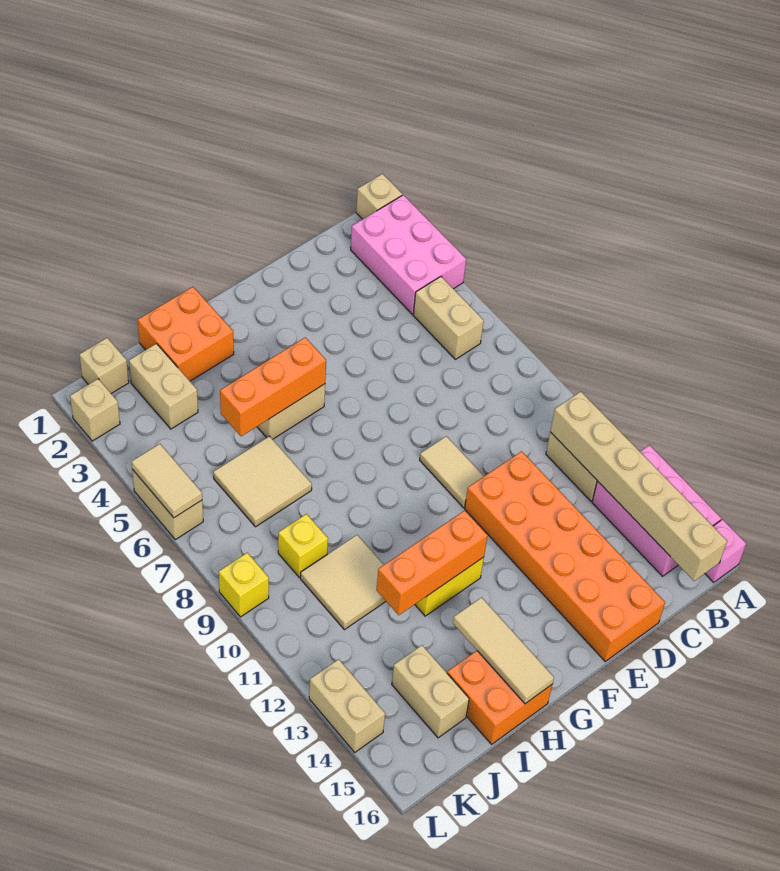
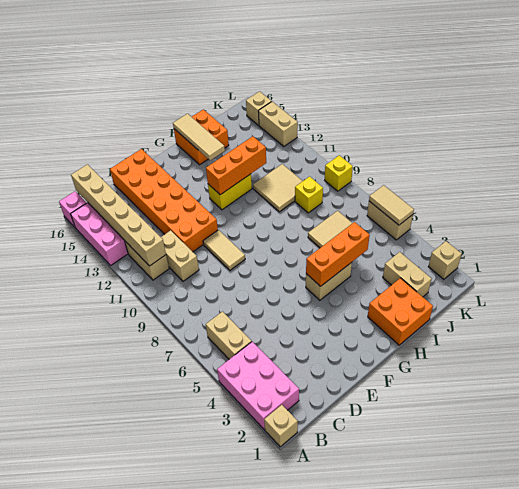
tan 1x2 brick [392,645,469,738] -> tan 1x2 brick moved to [161,230,199,281]
tan 1x1 brick [79,338,129,393] -> tan 1x1 brick moved to [246,91,272,125]

